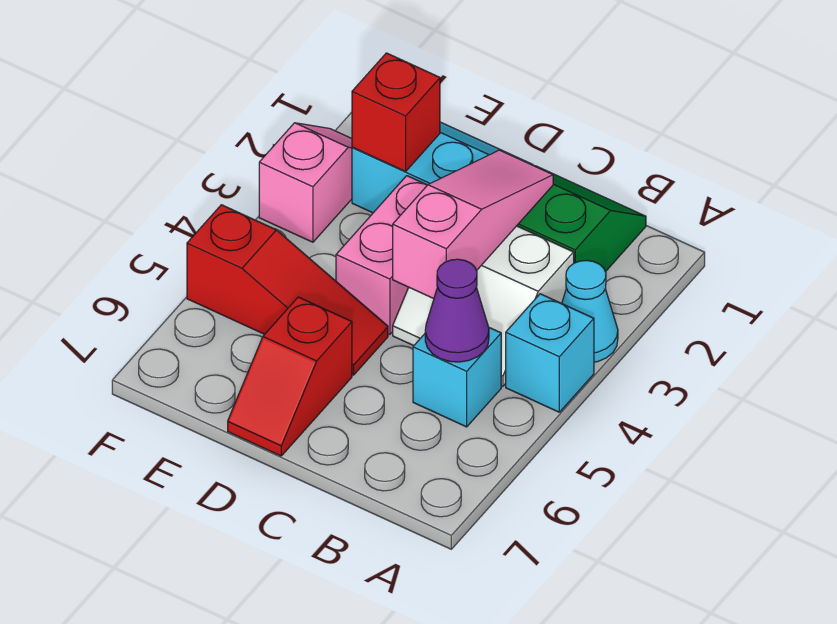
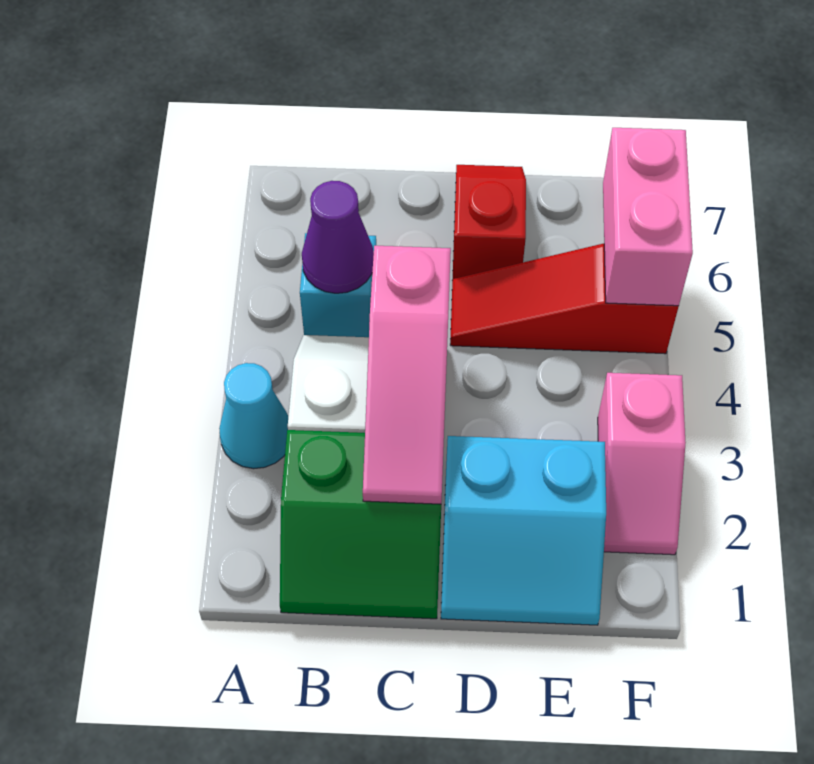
cyan 1x1 brick [506,294,594,412] -> none
pink 1x2 brick [336,176,427,335] -> pink 1x2 brick moved to [603,128,693,306]
red 1x1 brick [352,53,440,171] -> none

